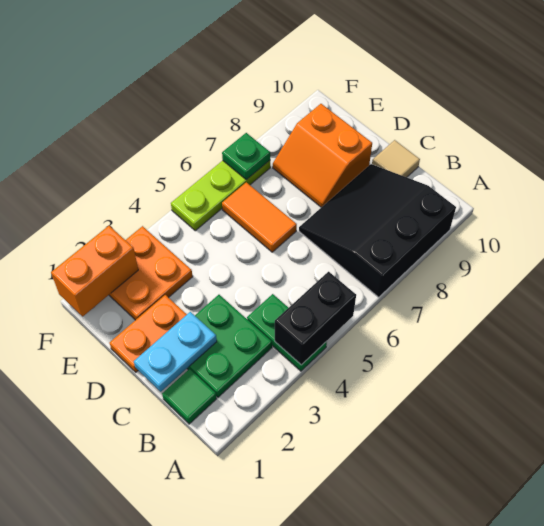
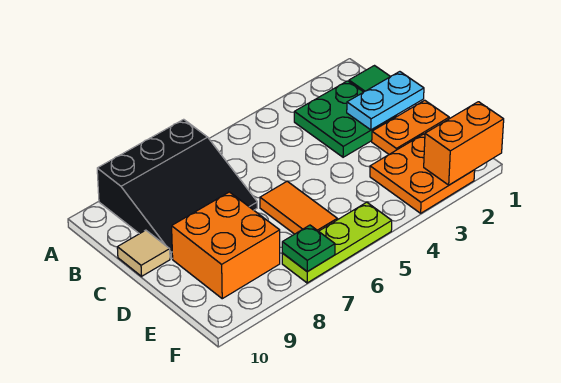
green 1x2 plate [247,294,327,371] -> none
black 1x2 brick [275,272,356,365] -> none
orange 2x2 slope [273,104,372,207] -> orange 2x2 brick [172,192,280,299]

